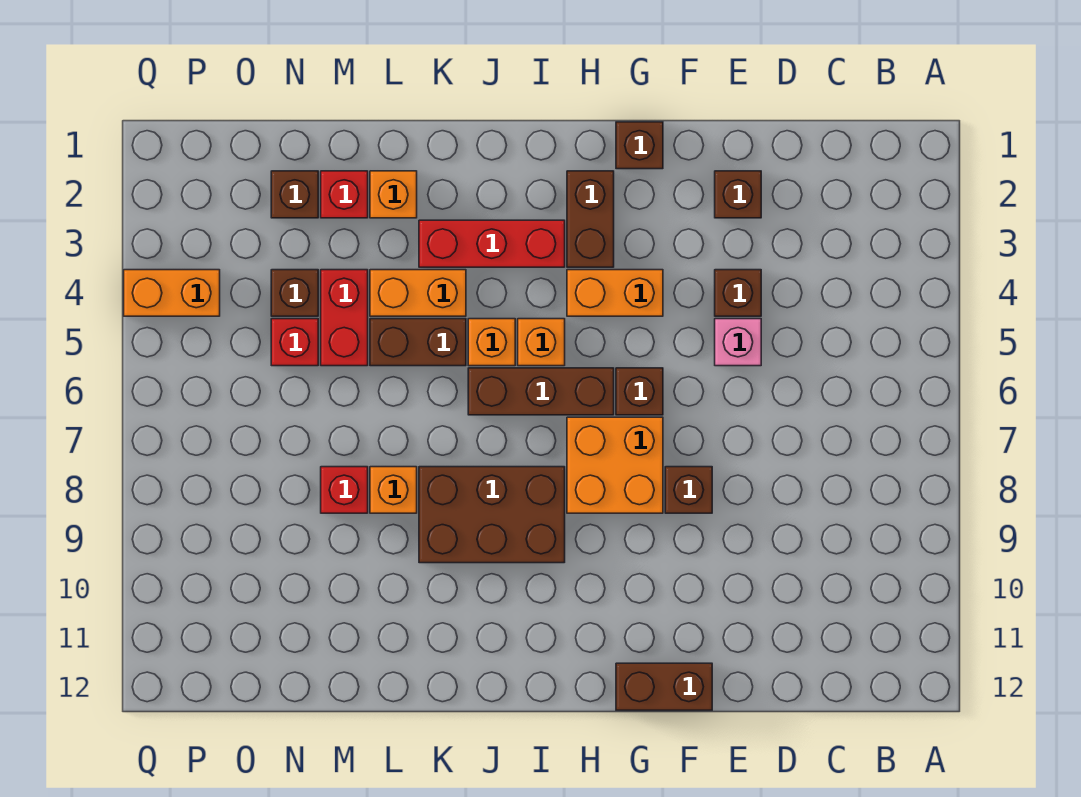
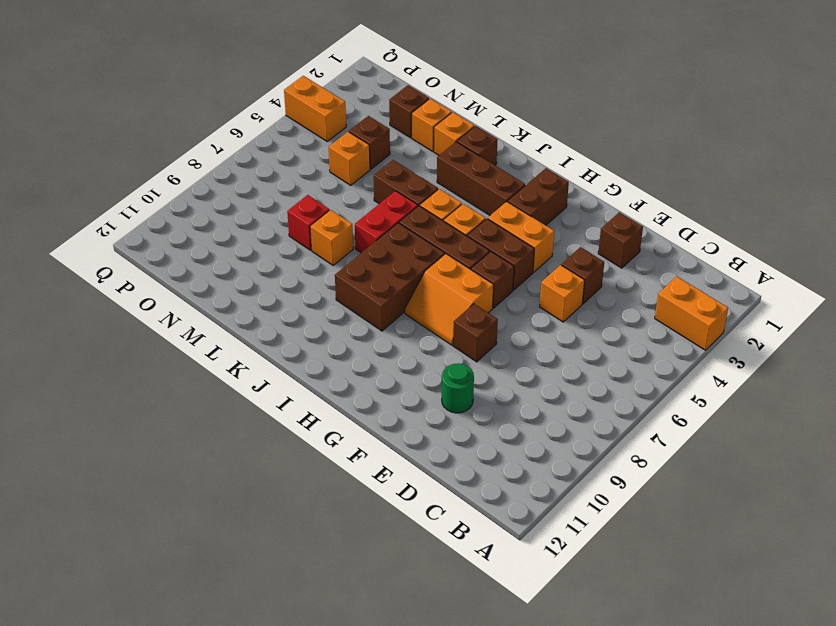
pink 1x1 brick [715,319,761,366] -> orange 1x1 brick [540,265,585,322]
none -> green 1x1 round brick [442,364,474,413]
brown 1x2 brick [616,663,712,710] -> brown 1x2 brick moved to [467,219,534,290]
brown 1x1 brick [616,122,663,169] -> brown 1x1 brick moved to [457,126,498,165]
orange 2x2 brick [567,417,663,513] -> orange 2x2 slope [405,254,494,345]
red 1x3 brick [419,220,565,267] -> brown 1x3 brick [437,142,525,215]
brown 2x3 brick [419,467,565,563] -> brown 2x3 brick turned to [335,223,445,331]
orange 1x2 brick [370,270,466,316] -> orange 1x2 brick moved to [655,276,728,350]
red 1x1 brick [321,171,368,218] -> orange 1x1 brick [412,99,452,151]
red 1x2 brick [321,270,368,366] -> red 1x2 brick moved to [355,191,418,253]
red 1x1 brick [271,319,318,366] -> orange 1x1 brick [329,132,370,185]

